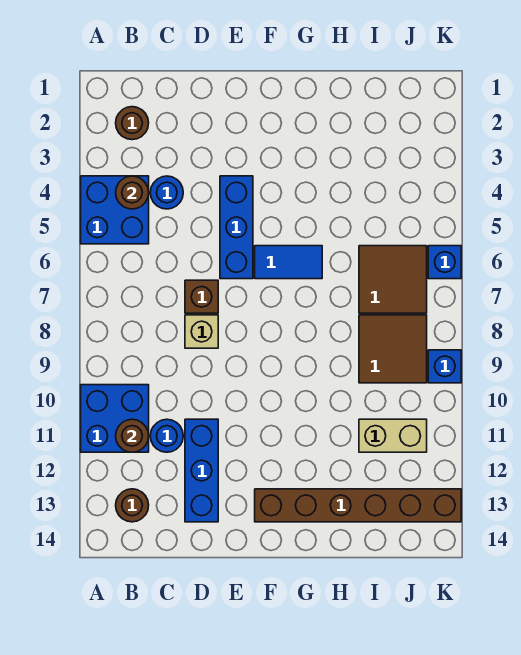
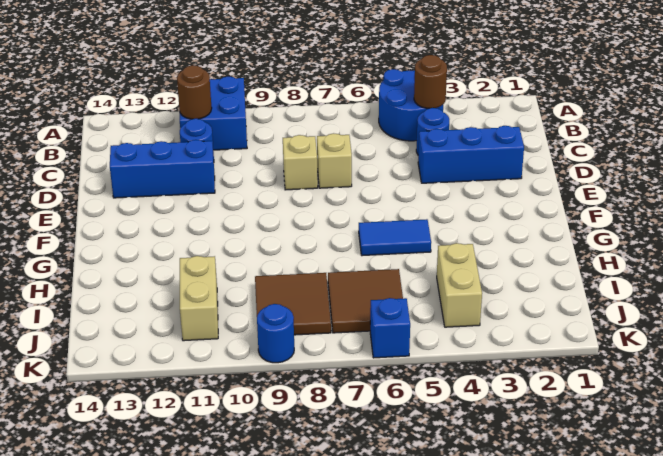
blue 2x2 brick [81,176,149,244] -> blue 2x2 round brick [379,69,443,141]
brown 1x1 round brick [116,107,149,140] -> none
brown 1x1 round brick [116,489,149,522] -> none
brown 1x1 brick [185,280,218,313] -> tan 1x1 brick [317,133,352,188]
blue 1x3 brick [220,176,253,279] -> blue 1x3 brick moved to [418,126,524,183]
blue 1x2 tile [255,246,322,279] -> blue 1x2 tile turned to [359,219,431,256]
brown 1x6 brick [255,489,461,522] -> none
none -> tan 1x2 brick [437,243,482,327]
blue 1x1 brick [428,350,461,383] -> blue 1x1 round brick [257,304,294,363]

